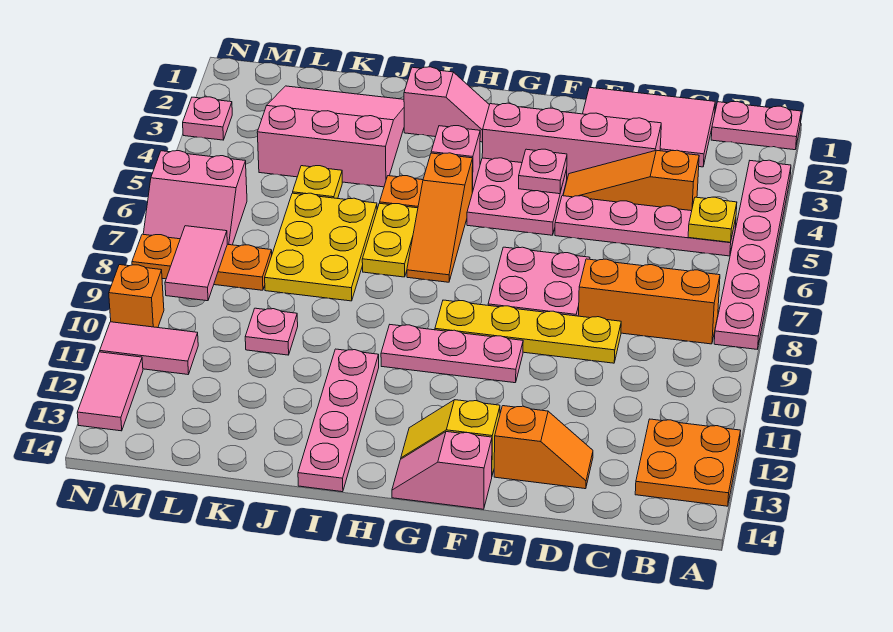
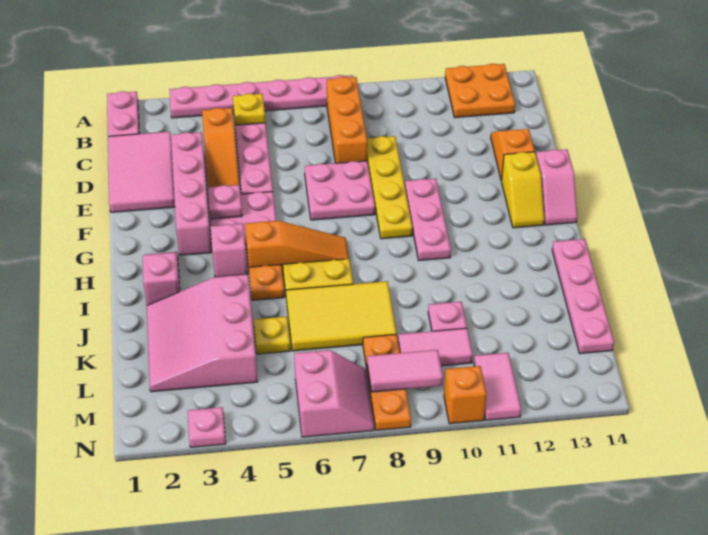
pink 1x4 plate [298,349,379,492] -> pink 1x4 plate turned to [552,239,614,354]
yellow 2x3 plate [265,193,377,301] -> yellow 2x3 tile [286,281,397,351]
pink 1x2 tile [77,352,143,431] -> pink 1x2 tile moved to [398,328,473,366]

